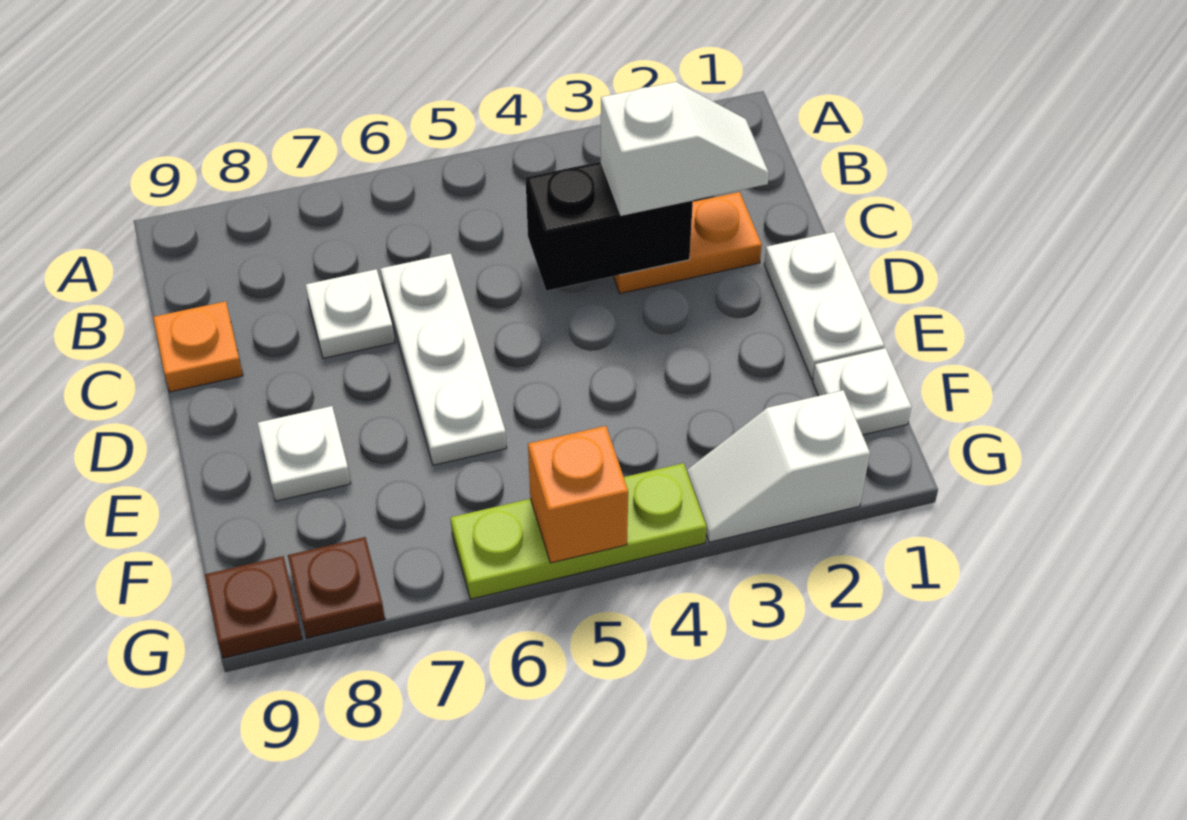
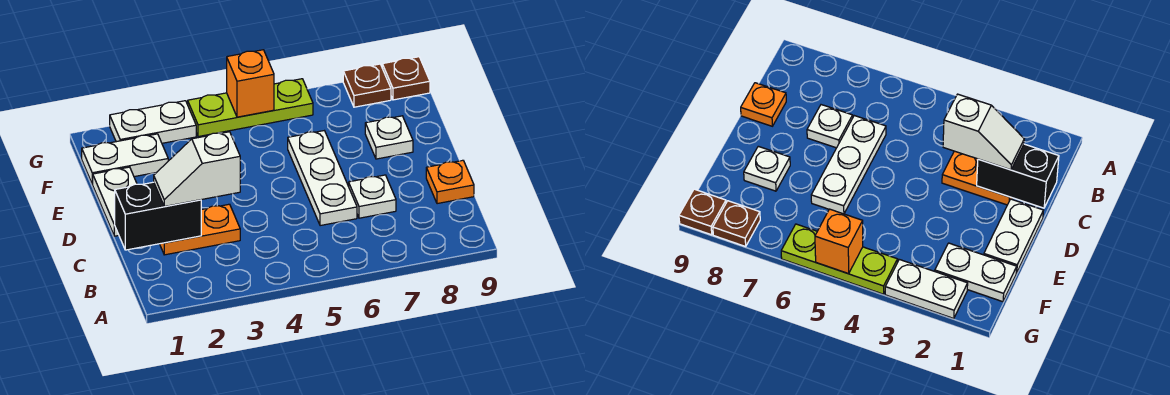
black 1x2 brick [526,162,693,291] -> black 1x2 brick moved to [115,182,201,250]
white 1x1 plate [813,348,912,435] -> white 1x2 plate [82,134,168,184]
white 1x2 slope [687,390,870,542] -> white 1x2 plate [110,101,196,143]

